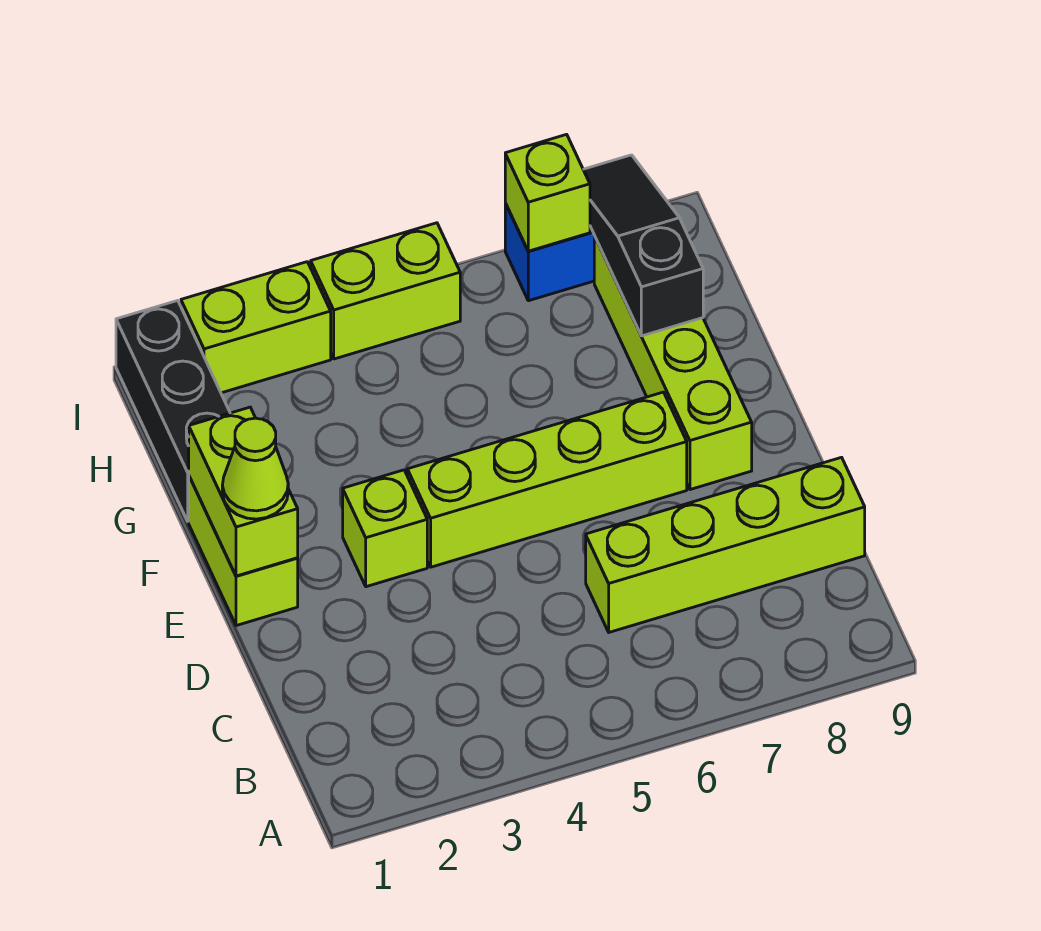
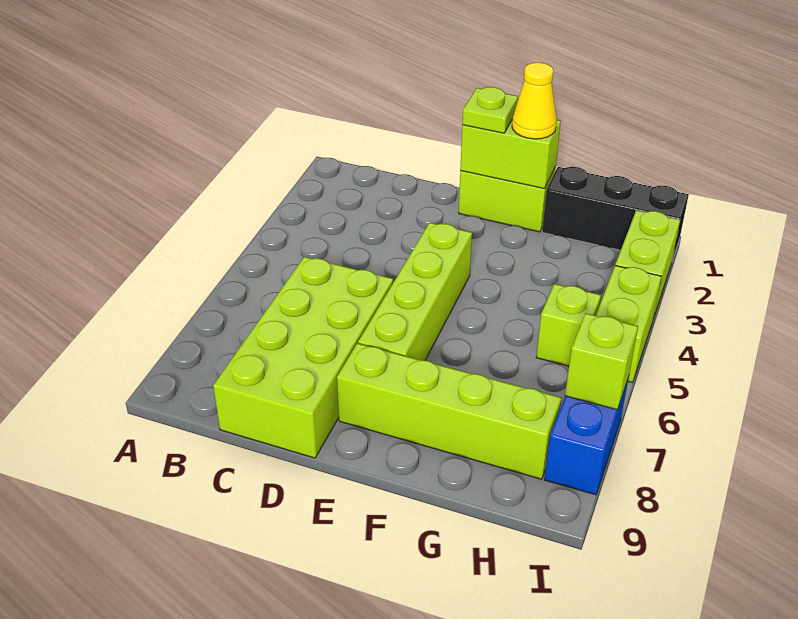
lime 1x4 brick [586,457,865,632] -> lime 2x4 brick [213,257,393,458]
lime 1x1 cone [222,418,288,519] -> lime 1x1 plate [462,87,518,133]
lime 1x1 brick [343,470,427,587] -> lime 1x1 brick moved to [536,284,601,366]
none -> yellow 1x1 cone [512,63,557,139]
black 1x3 slope [583,155,703,336] -> none

